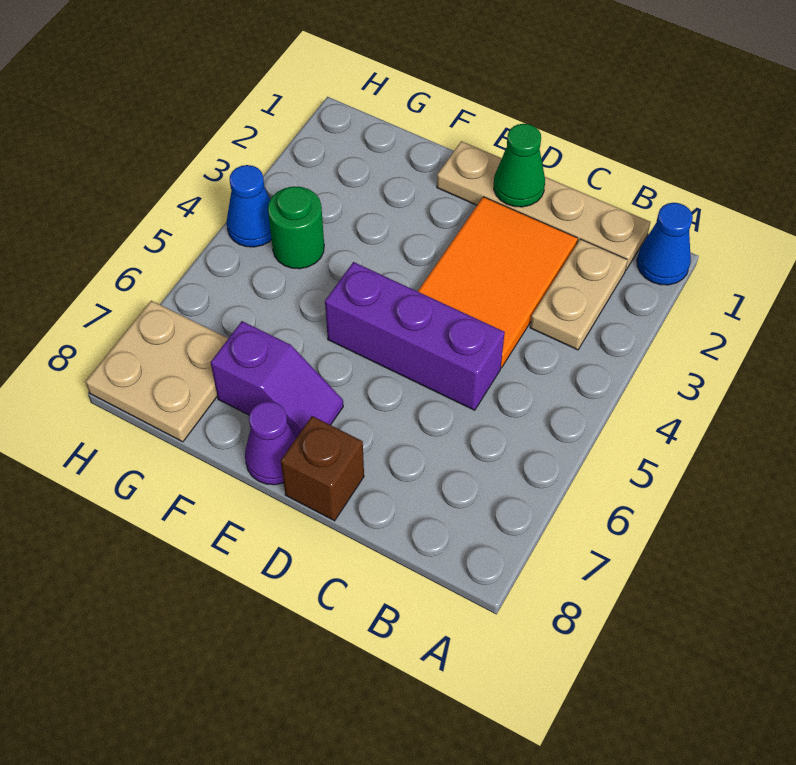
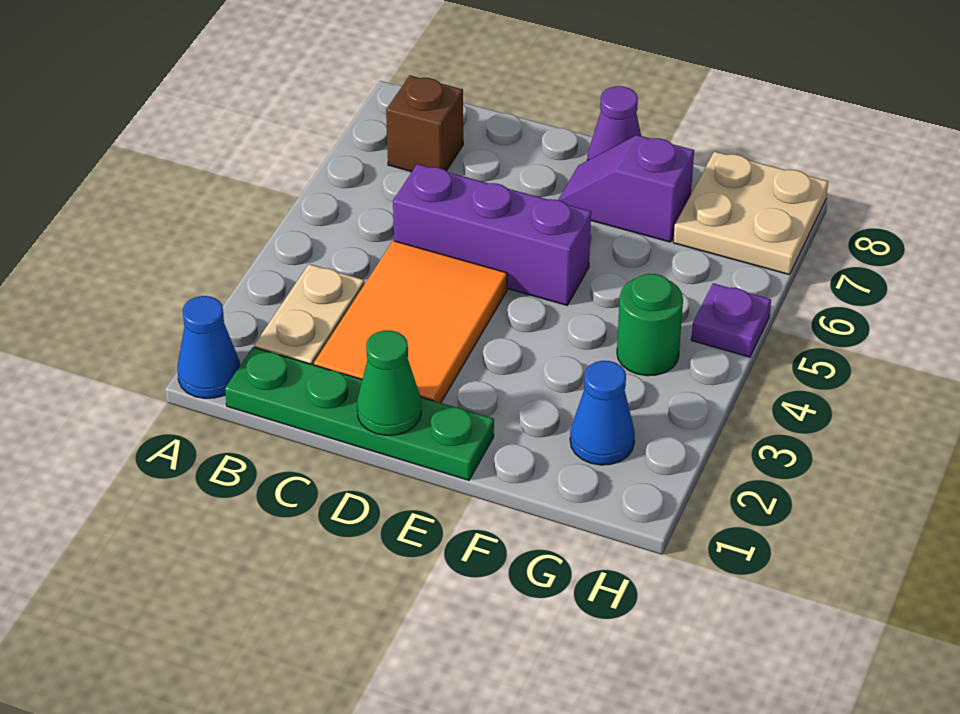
tan 1x4 plate [437,141,650,271] -> green 1x4 plate [225,347,494,480]
brown 1x1 brick [281,416,364,521] -> brown 1x1 brick moved to [386,76,463,172]
blue 1x1 cone [226,165,272,247] -> blue 1x1 cone moved to [570,361,635,465]
none -> purple 1x1 plate [691,283,771,357]

